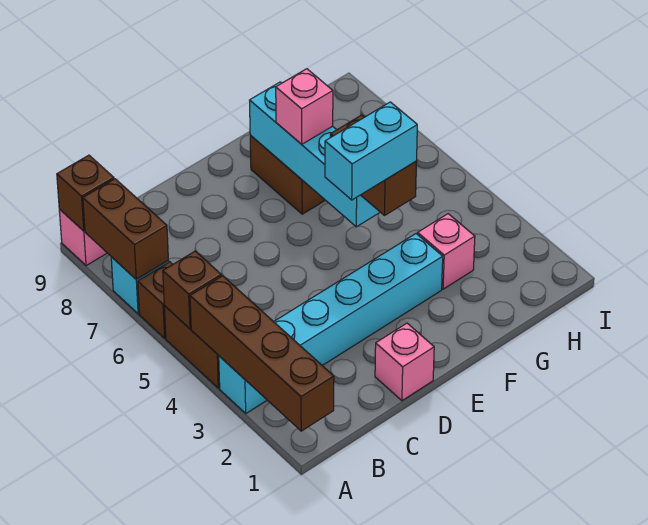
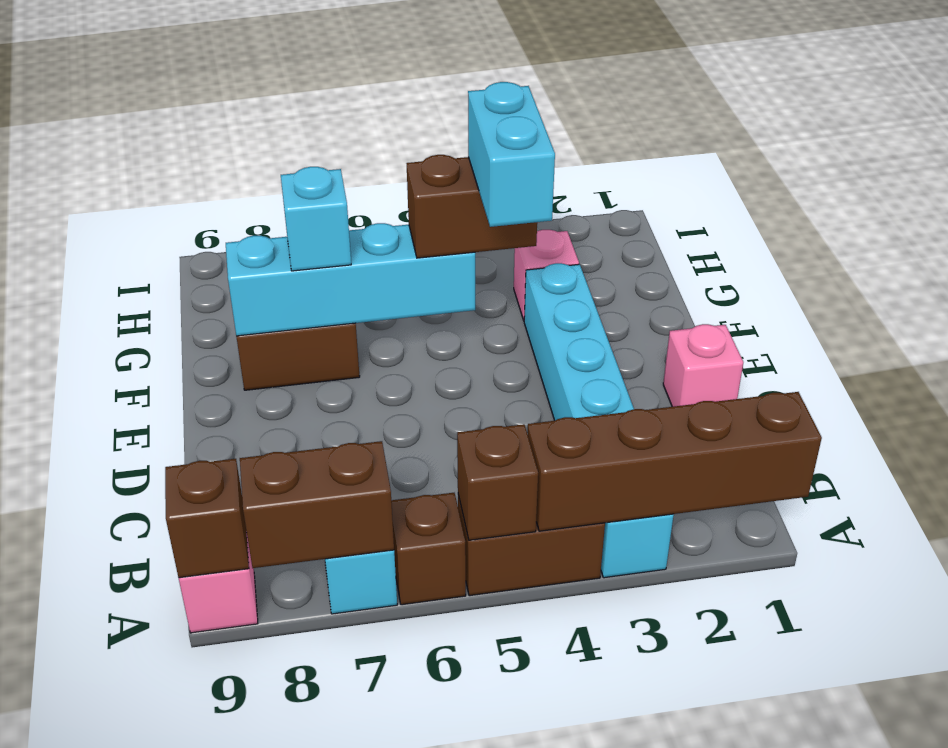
pink 1x1 brick [276,69,333,144] -> cyan 1x1 brick [281,167,351,271]

